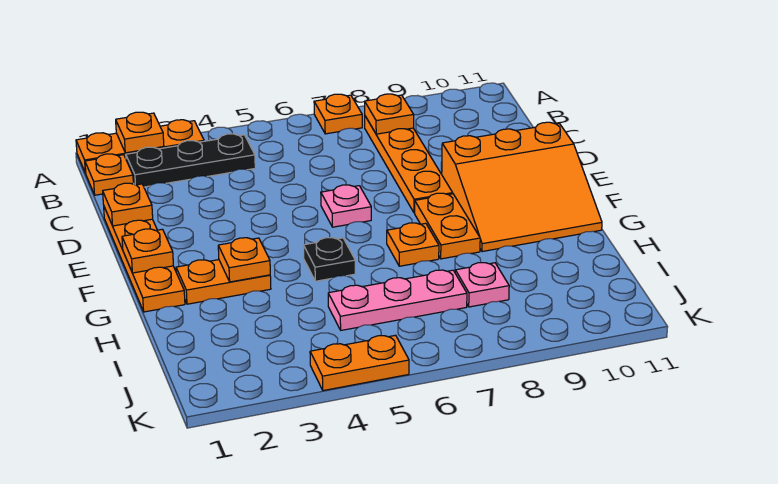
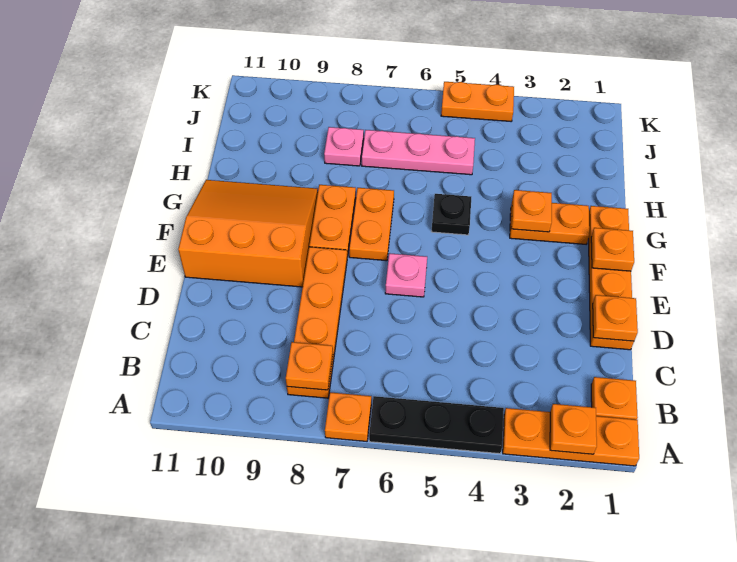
black 1x3 plate [126,134,255,187] -> black 1x3 plate moved to [369,396,504,454]
orange 1x1 plate [387,223,439,266] -> orange 1x2 plate [349,188,394,261]

